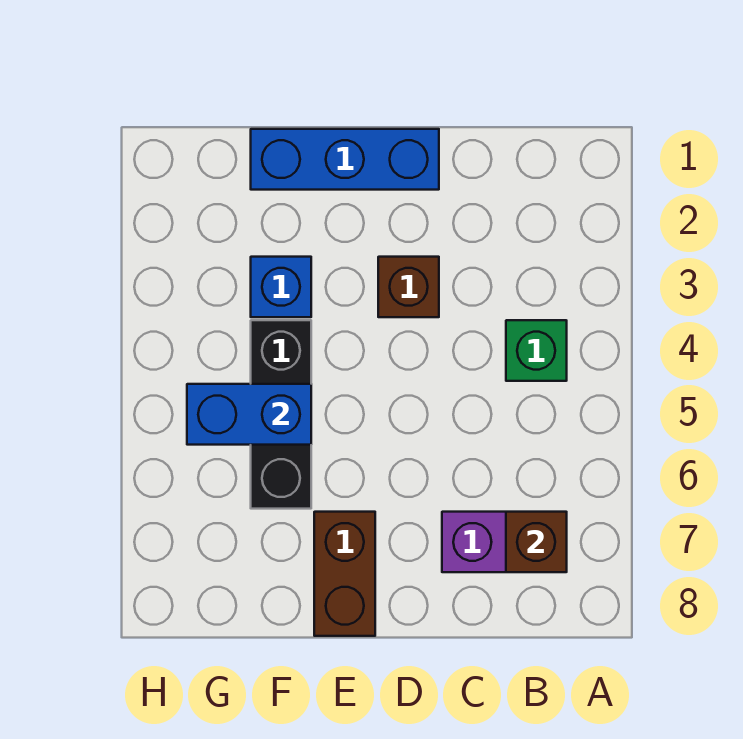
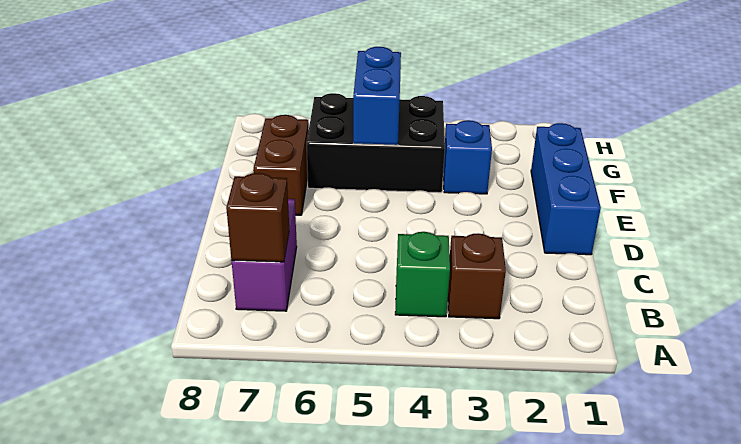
brown 1x1 brick [378,257,439,317] -> brown 1x1 brick moved to [448,234,506,319]
brown 1x2 brick [314,512,375,636] -> brown 1x2 brick turned to [254,115,309,215]
black 1x3 brick [251,320,311,509] -> black 2x3 brick [307,93,445,193]

